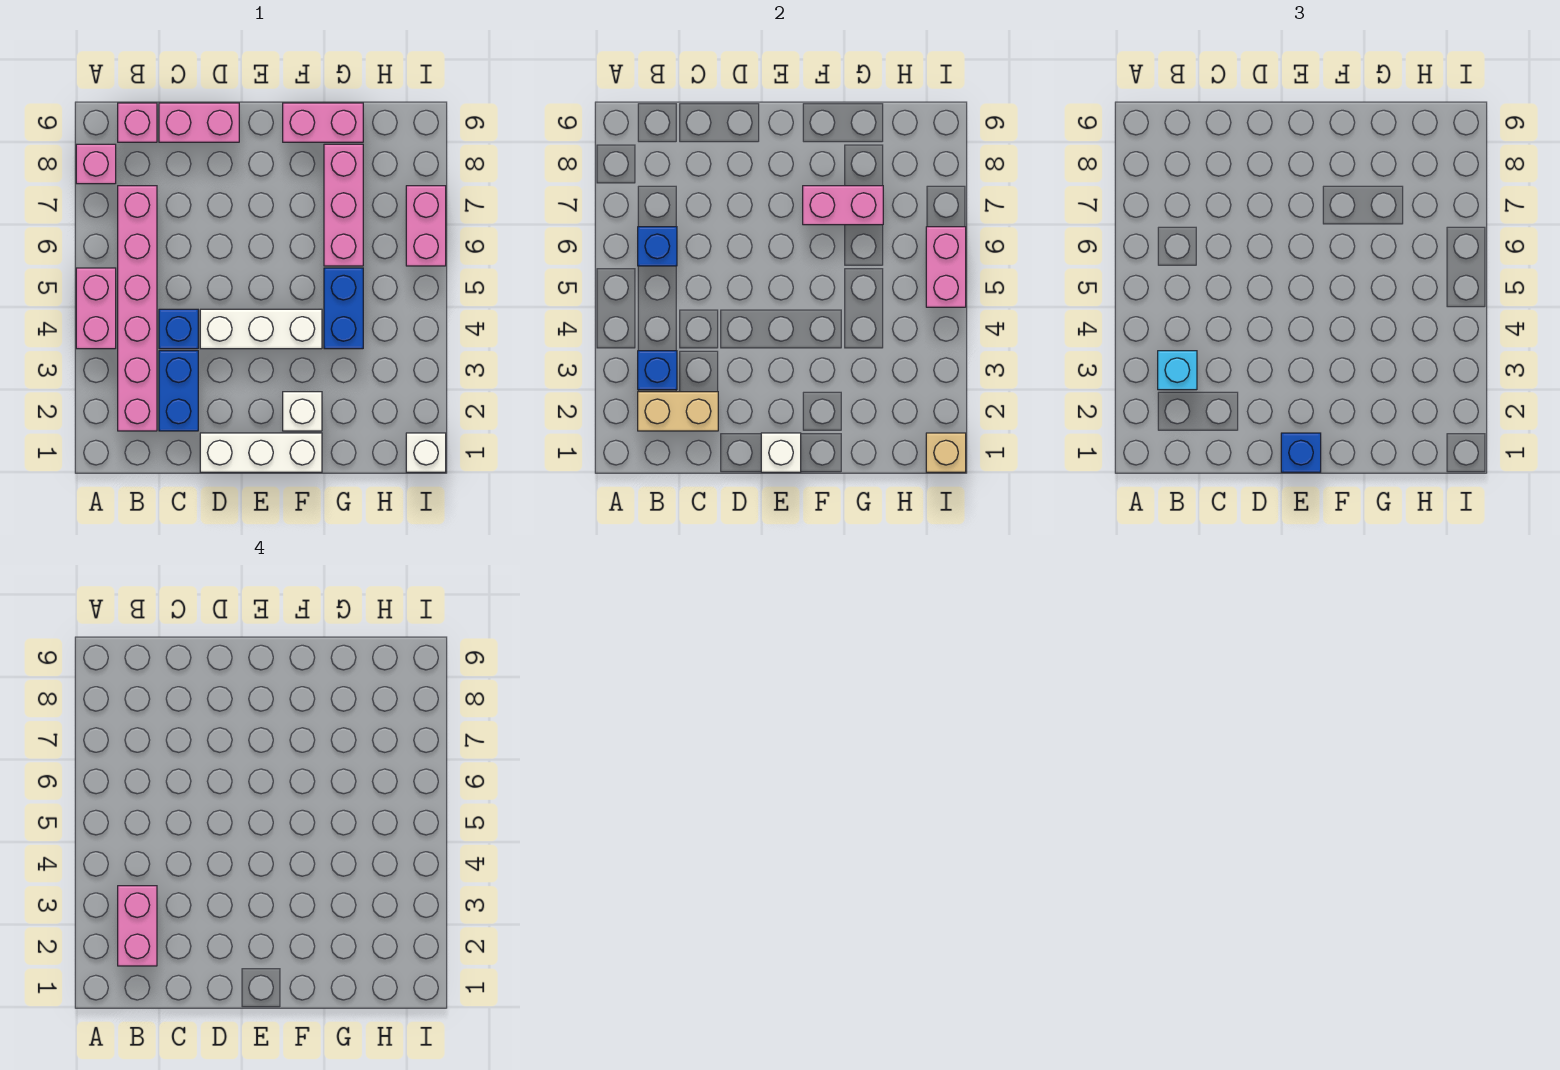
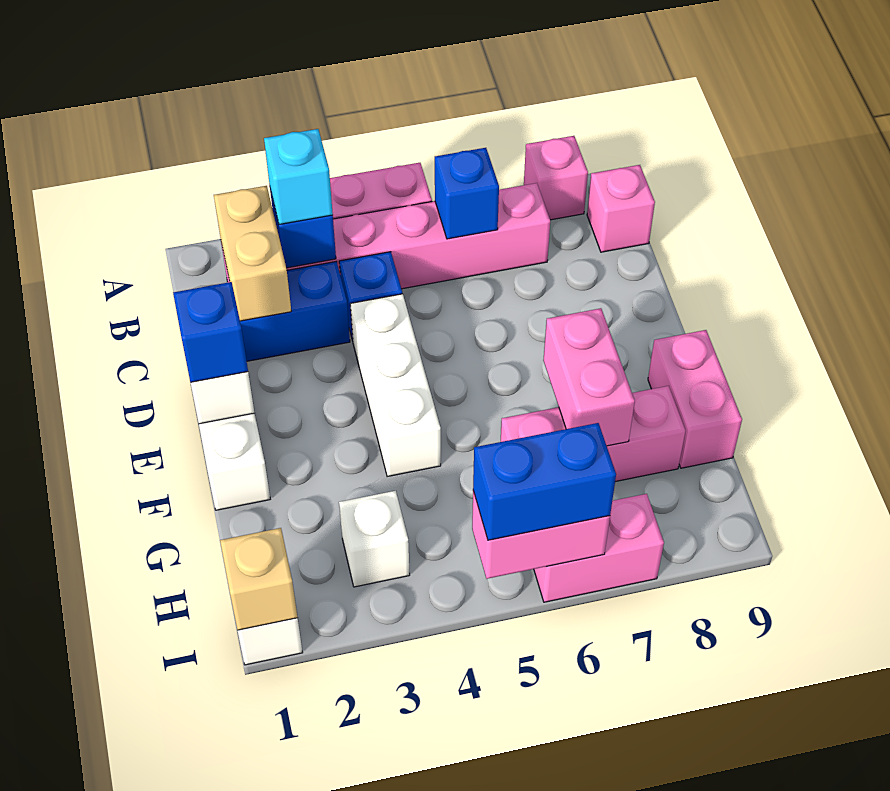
pink 1x2 brick [118,886,157,966] -> none
pink 1x2 brick [159,103,239,142] -> none
white 1x1 brick [283,392,322,431] -> white 1x1 brick moved to [339,491,410,587]
blue 1x2 brick [324,268,363,349] -> blue 1x2 brick moved to [473,423,616,540]

